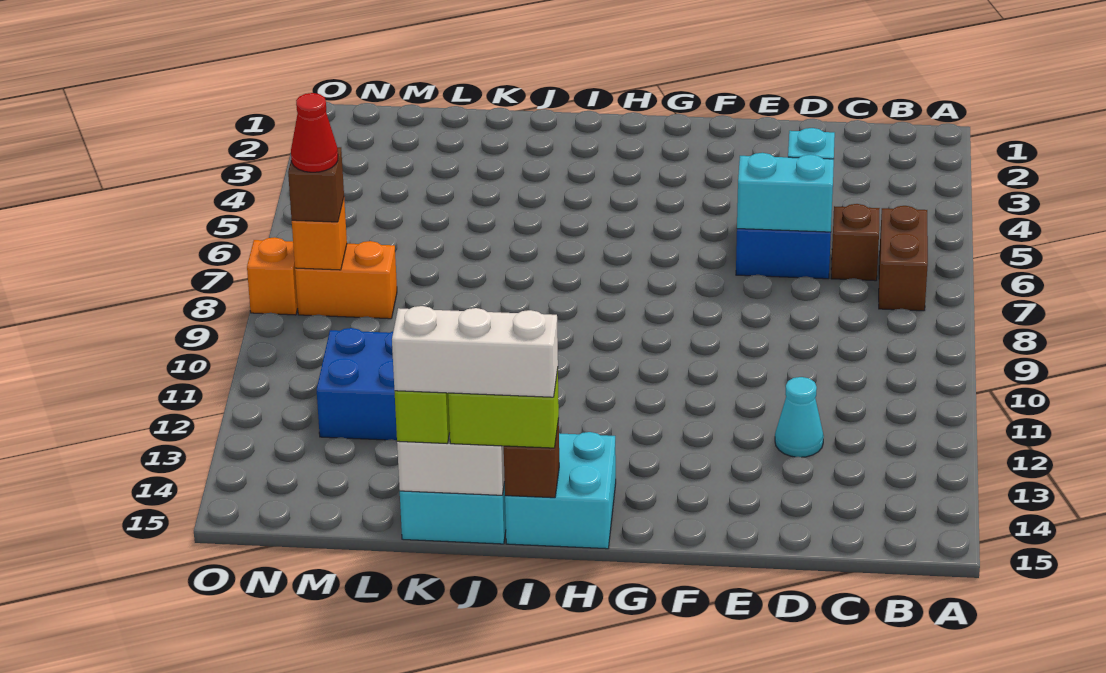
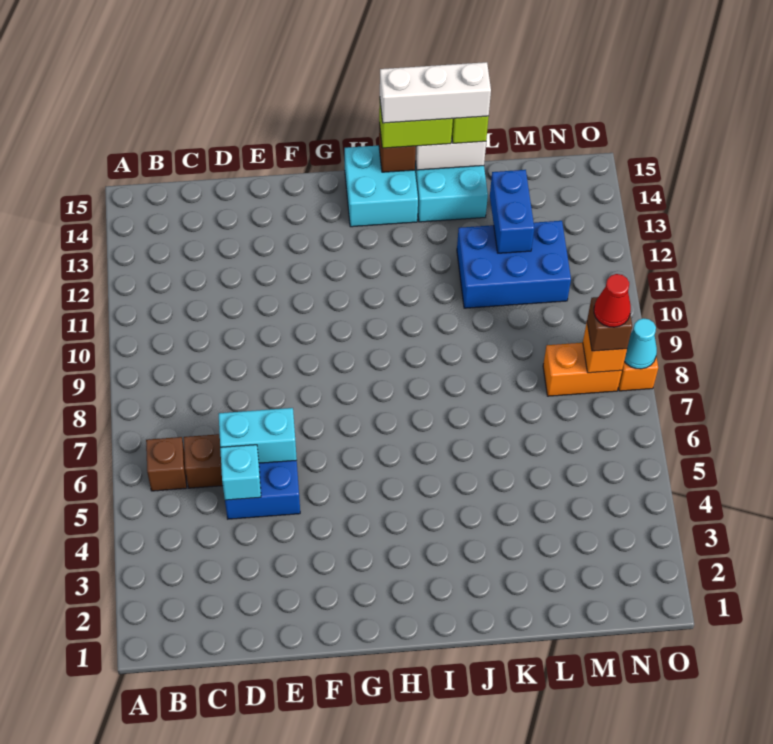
brown 1x2 brick [879,206,928,311] -> brown 1x1 brick [146,437,187,491]
cyan 1x1 cone [775,377,824,457] -> cyan 1x1 cone moved to [624,318,657,369]
none -> blue 1x2 brick [490,170,534,253]

